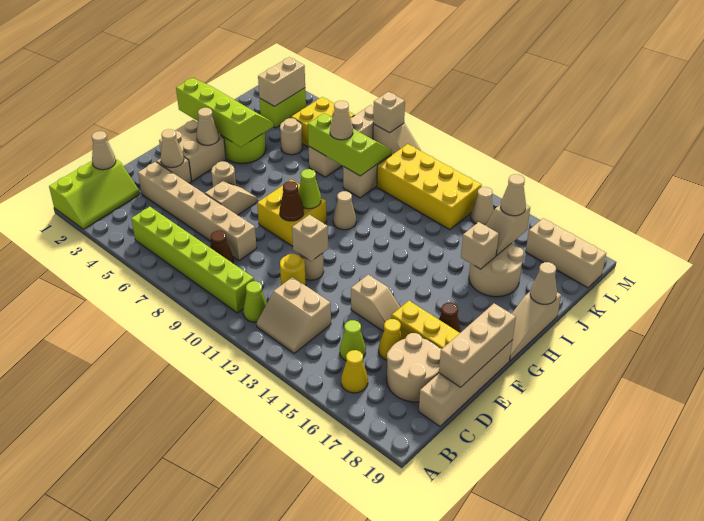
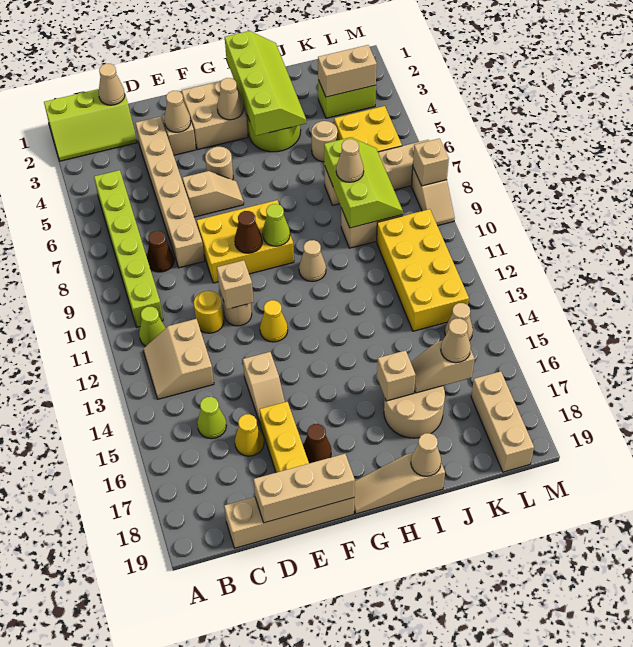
yellow 1x1 cone [341,350,368,393] -> yellow 1x1 cone moved to [260,300,288,342]
tan 2x2 round brick [387,333,441,402] -> none
yellow 2x2 brick [257,180,327,246] -> yellow 2x3 brick [197,200,294,283]

